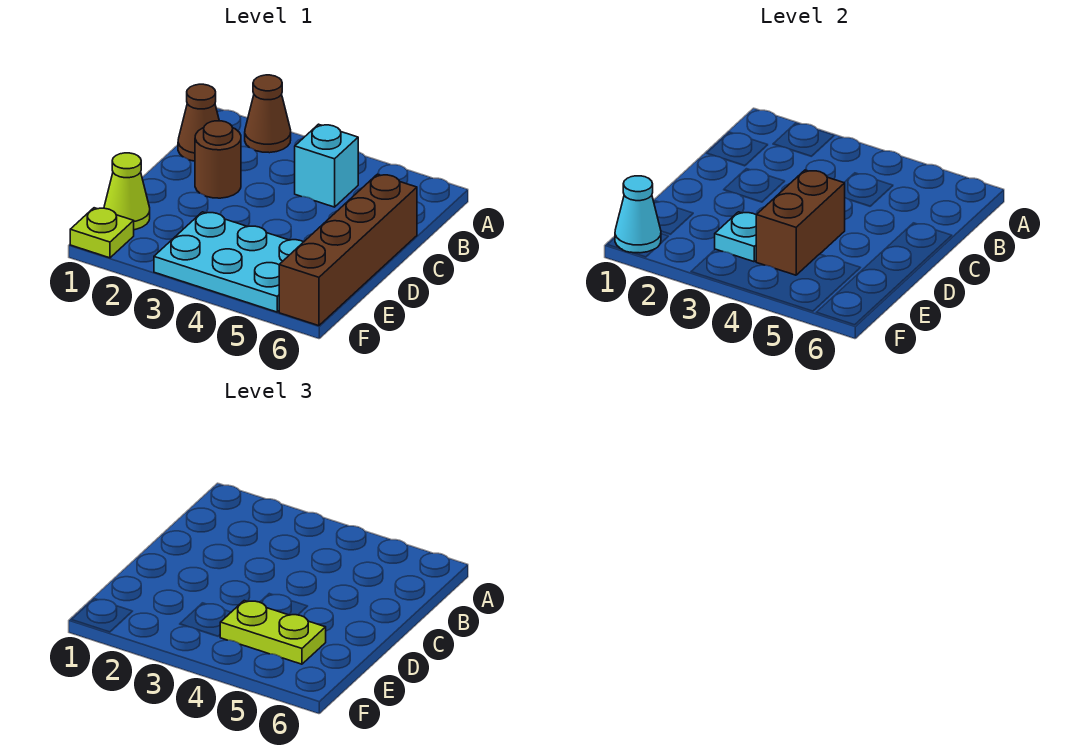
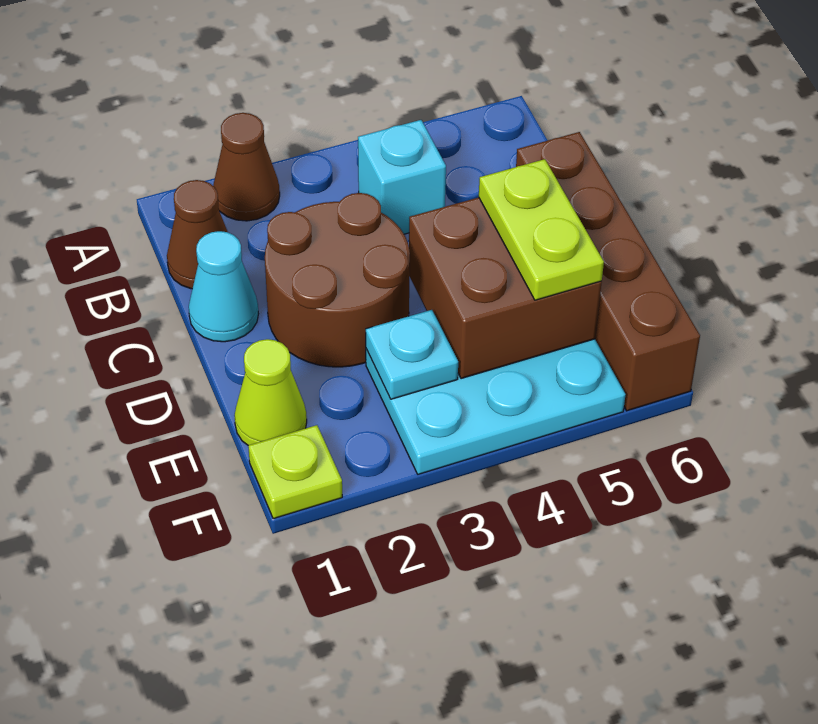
brown 1x1 round brick [195,121,241,198] -> brown 2x2 round brick [265,193,410,367]
brown 1x2 brick [756,170,845,275] -> brown 2x2 brick [409,197,602,379]
lime 1x2 plate [220,601,326,664] -> lime 1x2 plate turned to [479,159,604,300]
cyan 1x1 cone [615,176,661,253] -> cyan 1x1 cone moved to [189,231,258,342]

